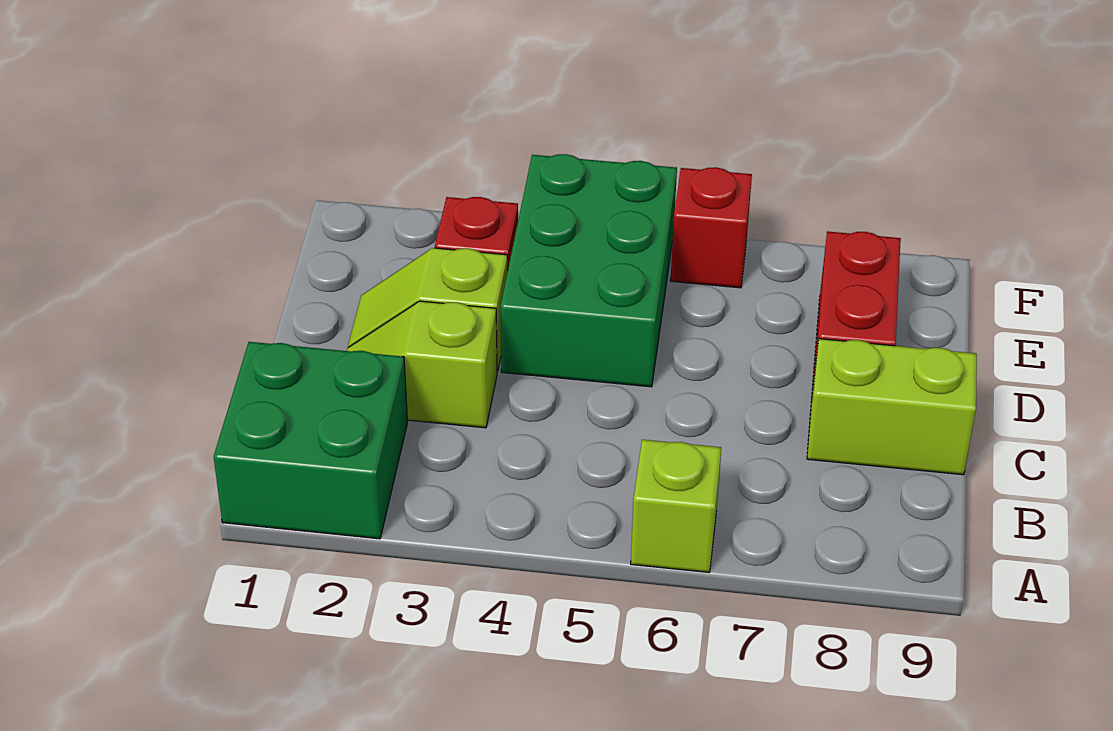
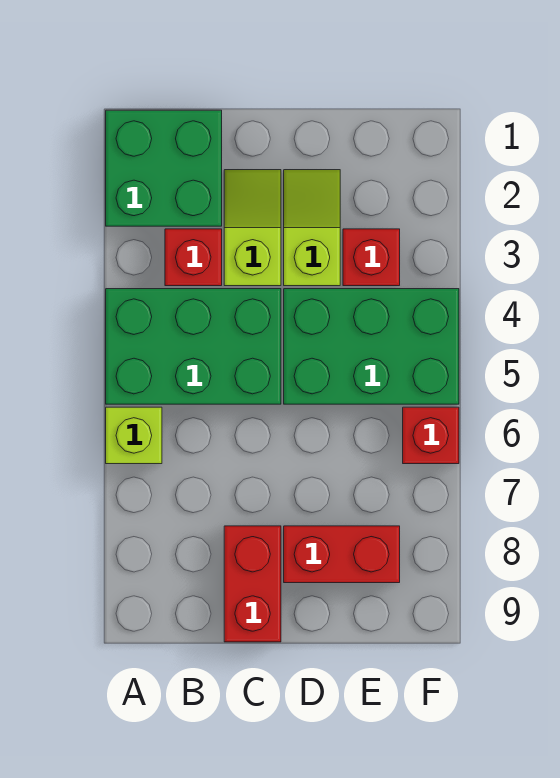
none -> green 2x3 brick [106,289,281,404]
none -> red 1x1 brick [165,229,222,286]
lime 1x2 brick [807,339,977,475] -> red 1x2 brick [224,526,281,642]

